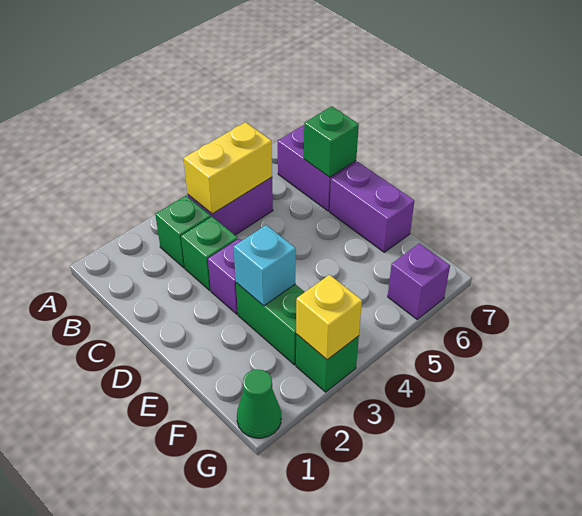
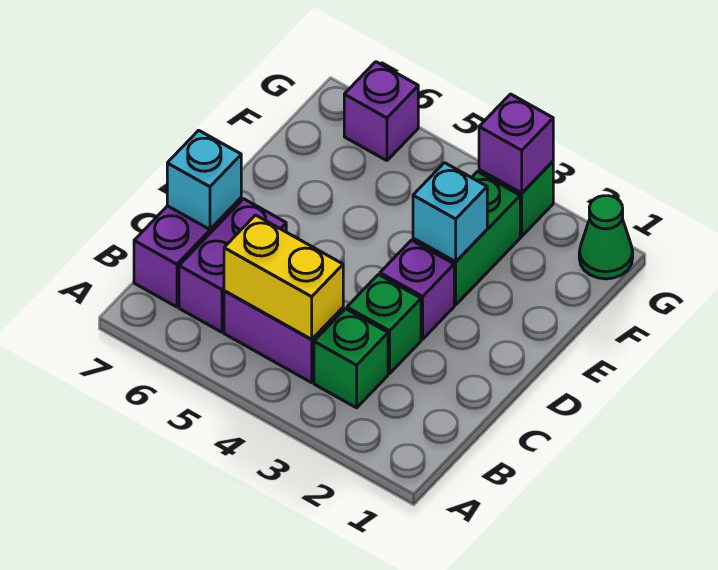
green 1x1 brick [304,106,359,177] -> cyan 1x1 brick [167,130,241,229]
purple 1x2 brick [330,162,414,252] -> purple 1x2 brick moved to [179,199,286,332]
yellow 1x1 brick [296,275,362,360] -> purple 1x1 brick [479,94,553,193]

